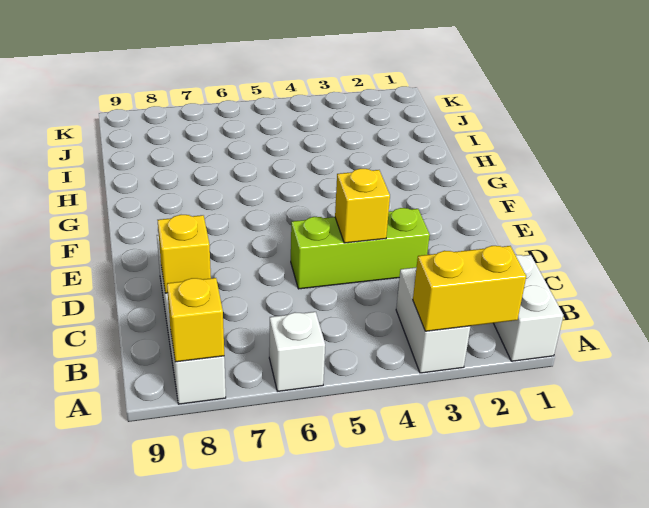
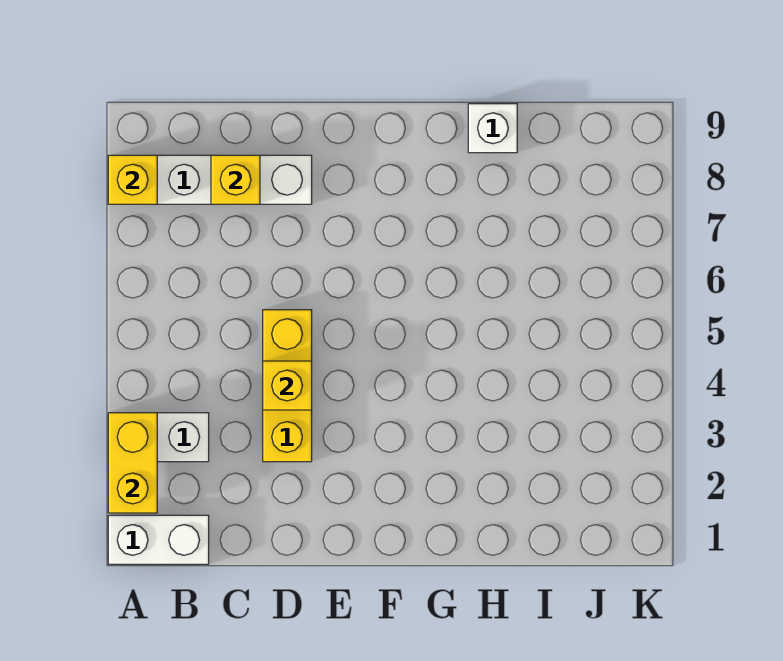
white 1x1 brick [269,312,325,391] -> white 1x1 brick moved to [468,104,517,153]
lime 1x3 brick [291,208,430,289] -> yellow 1x3 brick [263,310,312,462]

